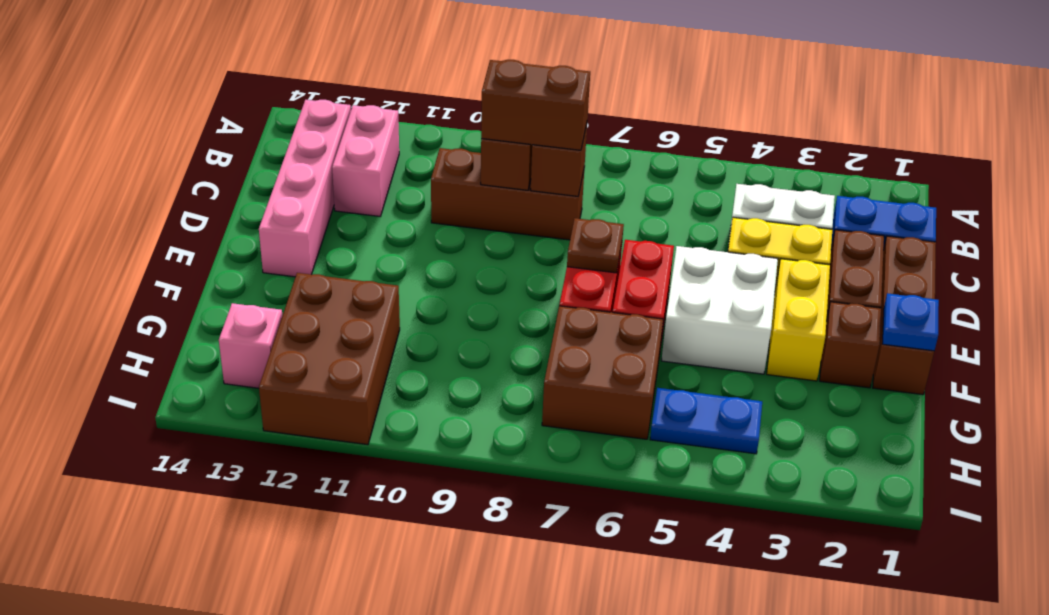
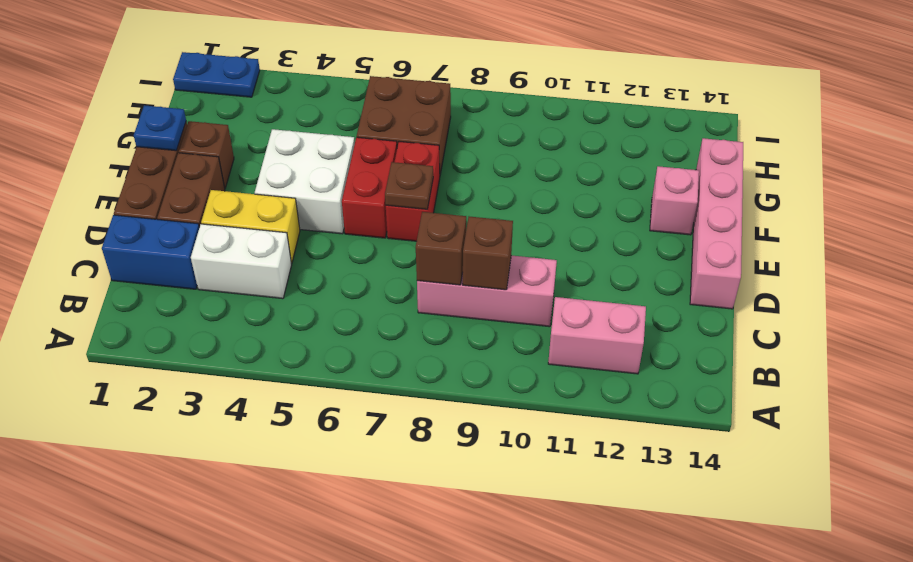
pink 1x2 brick [332,105,399,216] -> pink 1x2 brick turned to [548,297,646,374]
pink 1x4 brick [259,100,351,277] -> pink 1x4 brick moved to [690,138,743,309]
brown 1x3 brick [431,148,585,240] -> pink 1x3 brick [417,255,557,327]
brown 1x2 brick [481,60,590,150] -> none
yellow 1x2 brick [767,259,830,381] -> none
brown 2x3 brick [259,273,400,445] -> none
blue 1x2 plate [650,388,762,454] -> blue 1x2 plate moved to [173,52,260,97]
pink 1x1 brick [219,303,282,388] -> pink 1x1 brick moved to [650,166,699,235]

